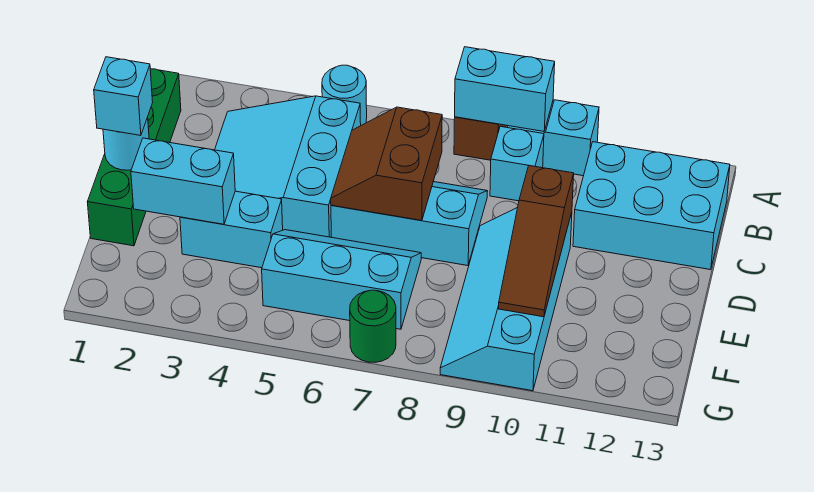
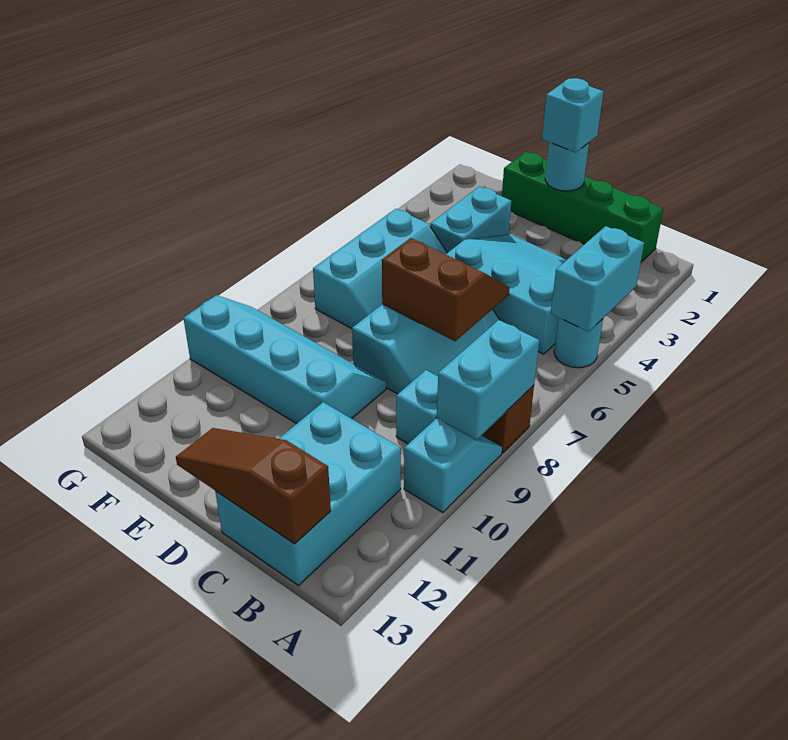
brown 1x3 slope [499,166,574,317] -> brown 1x3 slope moved to [176,428,331,544]
cyan 1x2 brick [131,138,235,224] -> cyan 1x2 brick moved to [551,226,644,332]
green 1x1 round brick [350,290,396,362] -> none

